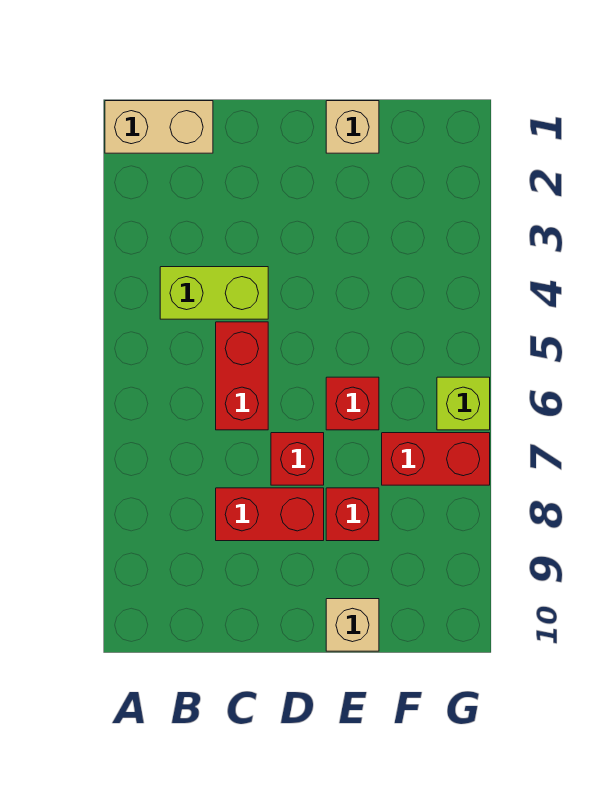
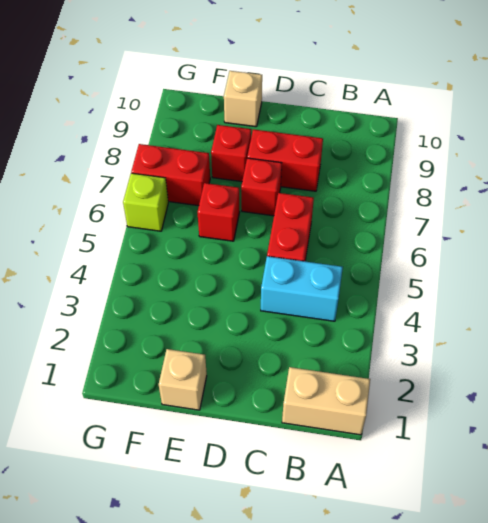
lime 1x2 brick [160,267,268,319] -> cyan 1x2 brick [261,256,343,321]

